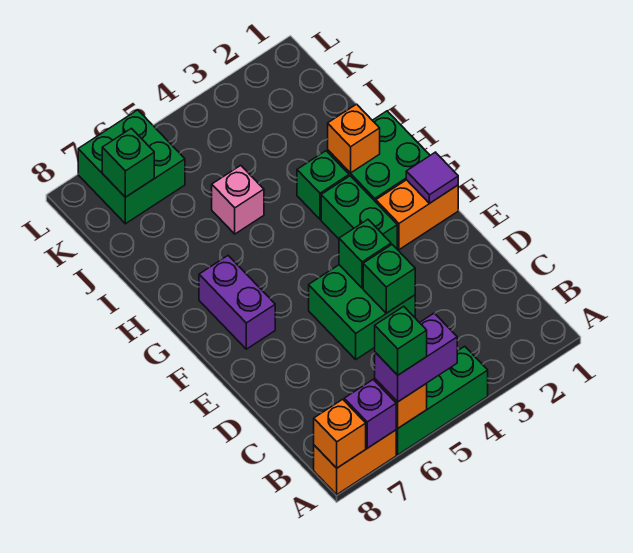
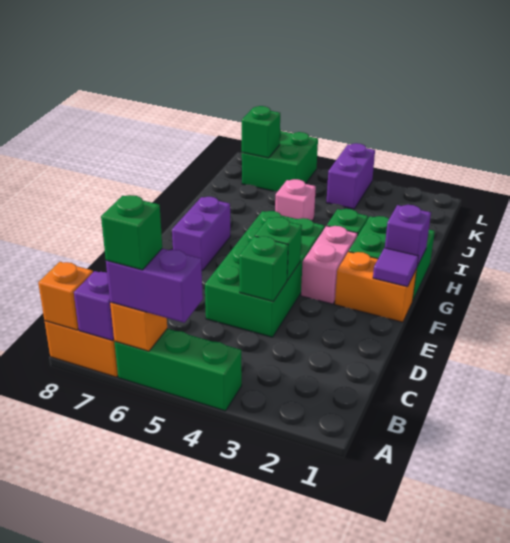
green 2x2 brick [309,265,415,359] -> green 2x4 brick [205,211,325,337]
green 1x2 brick [321,176,397,249] -> pink 1x2 brick [301,226,358,304]
none -> purple 1x1 brick [385,205,431,266]
orange 1x1 brick [328,104,380,173] -> none
none -> purple 1x2 brick [326,143,375,209]

